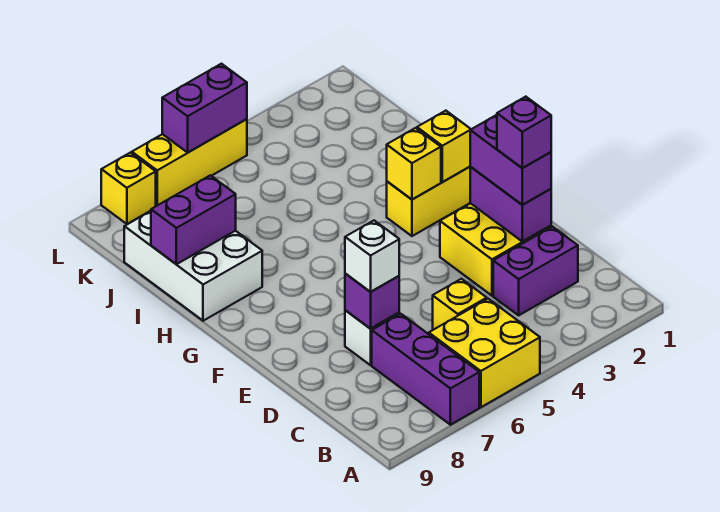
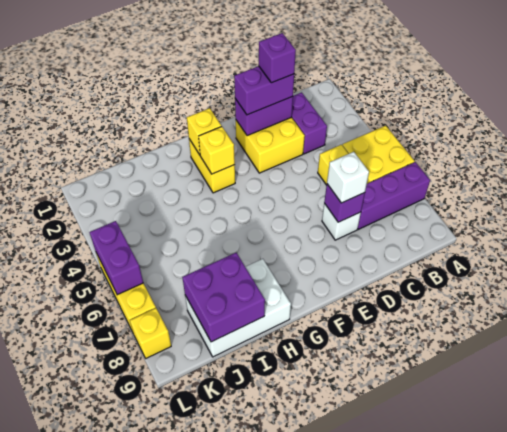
purple 1x2 brick [151,175,236,264] -> purple 2x2 brick [182,253,265,342]

